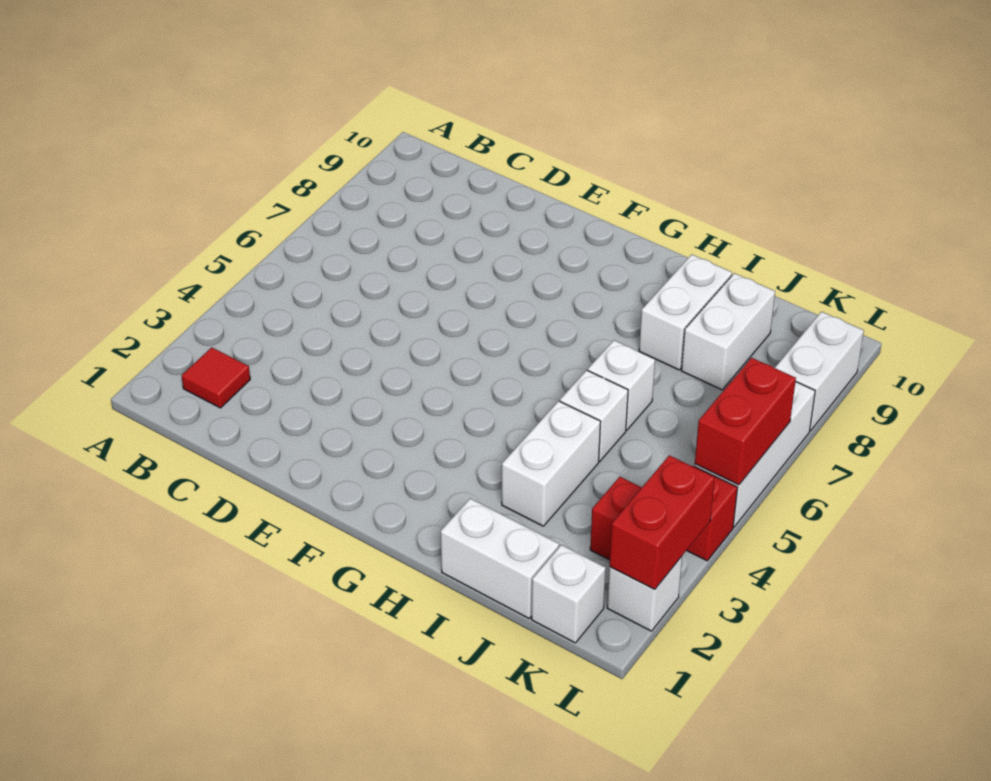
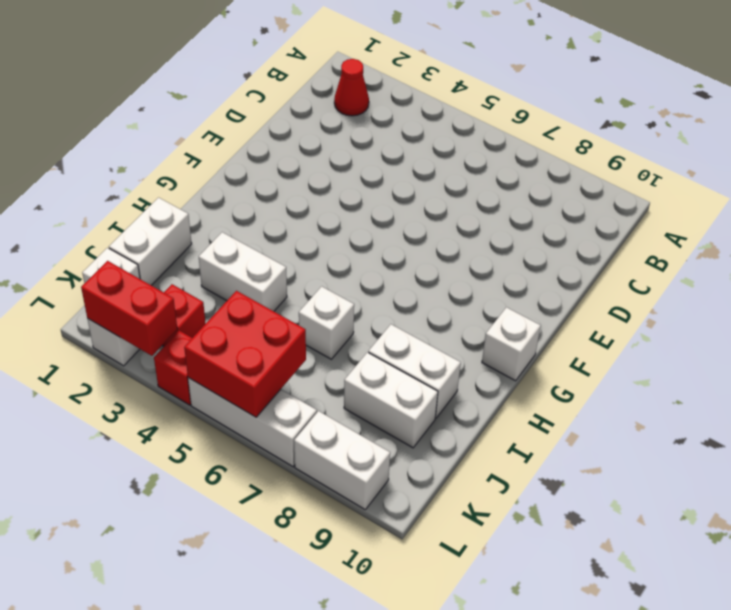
red 1x1 tile [182,347,250,408] -> red 1x1 cone [334,59,369,116]
white 1x1 brick [560,370,628,461] -> white 1x1 brick moved to [482,307,541,381]
red 1x2 brick [695,358,796,485] -> red 2x2 brick [184,291,306,417]

